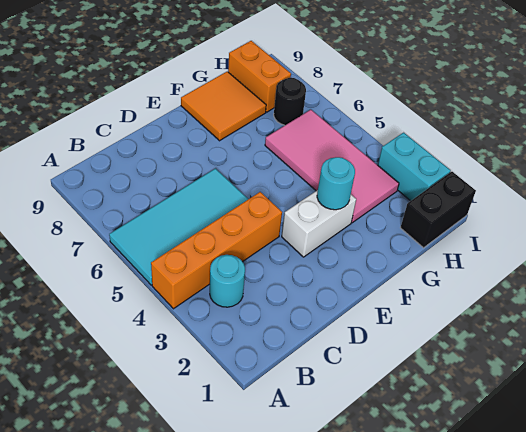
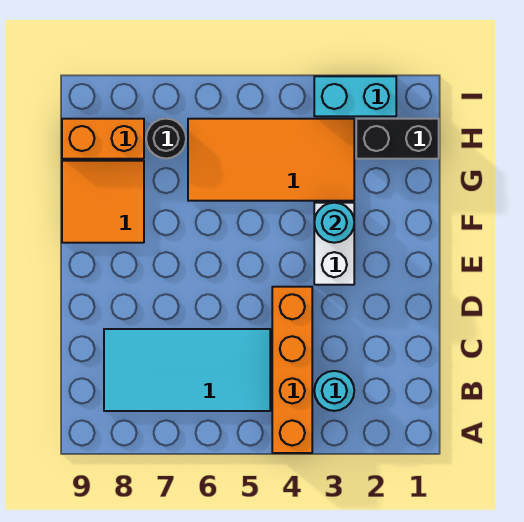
cyan 2x4 tile [109,169,248,285] -> cyan 2x4 tile turned to [104,329,270,411]
pink 2x4 tile [265,110,399,223] -> orange 2x4 tile [188,119,354,201]
black 1x2 brick [400,172,476,248] -> black 1x2 brick turned to [356,119,439,159]

